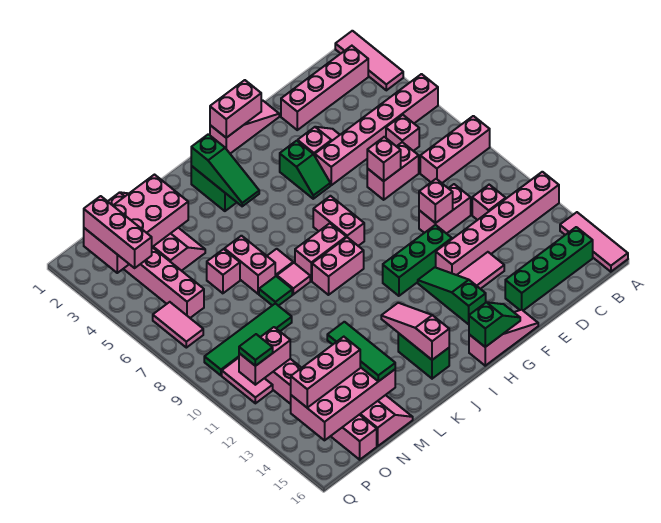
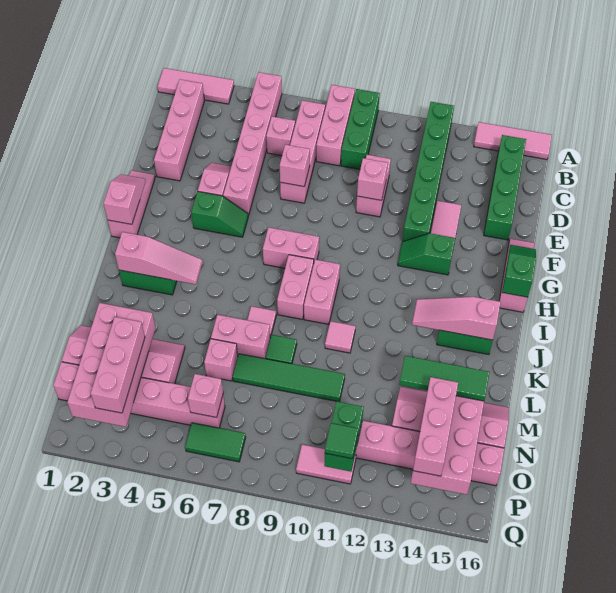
pink 1x6 brick [436,172,559,275] -> green 1x6 brick [403,102,454,241]
pink 1x1 brick [472,185,506,220] -> pink 1x1 brick moved to [188,374,223,417]
pink 1x2 brick [367,142,419,200] -> pink 1x4 brick [280,100,325,203]
green 1x3 brick [383,225,452,296] -> green 1x3 brick moved to [341,89,380,169]
pink 1x2 brick [210,80,261,138] -> pink 1x2 slope [104,174,145,224]
green 1x3 slope [418,267,486,324] -> green 1x2 slope [398,233,455,275]
green 1x3 slope [191,134,259,206] -> pink 1x3 slope [115,232,203,284]
pink 1x1 tile [277,263,310,294] -> pink 1x1 tile moved to [325,321,355,353]
green 1x4 tile [204,303,292,375] -> green 1x4 tile turned to [233,354,345,402]
pink 1x2 brick [239,327,290,385] -> green 1x2 brick [324,401,364,472]
pink 1x3 brick [84,196,152,268] -> pink 1x3 brick turned to [91,317,145,413]
pink 1x2 tile [153,302,203,348] -> green 1x2 tile [185,423,246,462]

